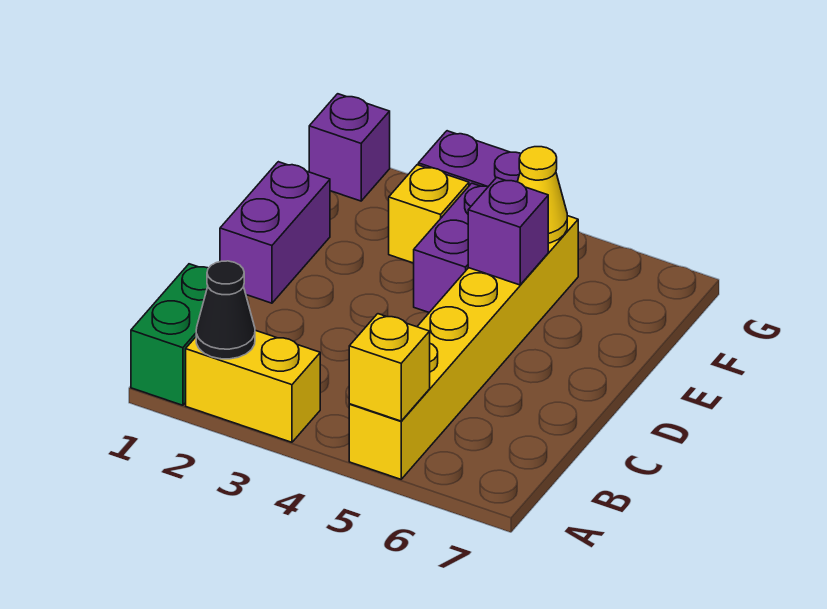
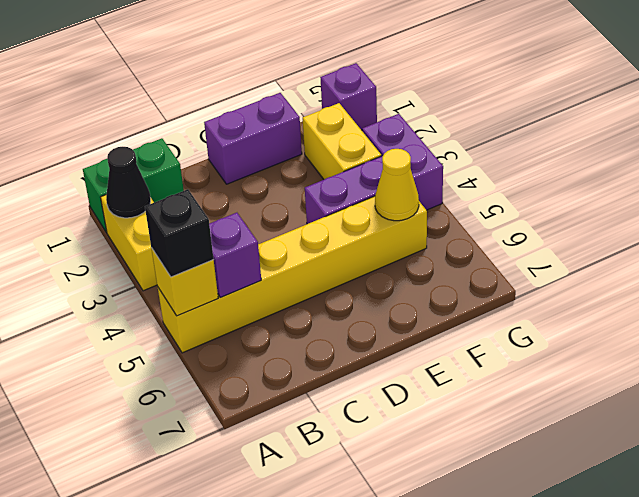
none -> black 1x1 brick [145,189,214,277]
purple 1x1 brick [468,177,548,285] -> purple 1x1 brick moved to [209,213,261,297]
yellow 1x1 brick [389,165,469,263] -> yellow 1x2 brick [303,103,381,179]

